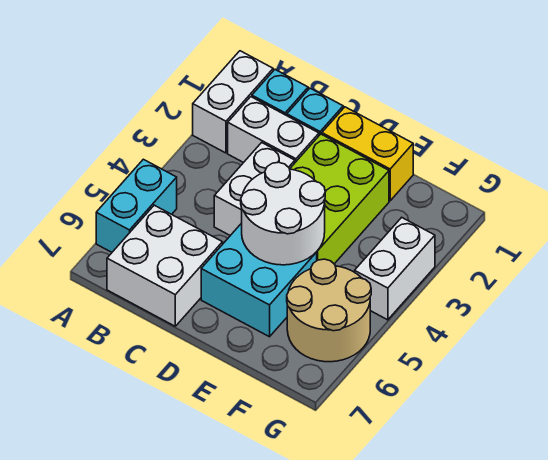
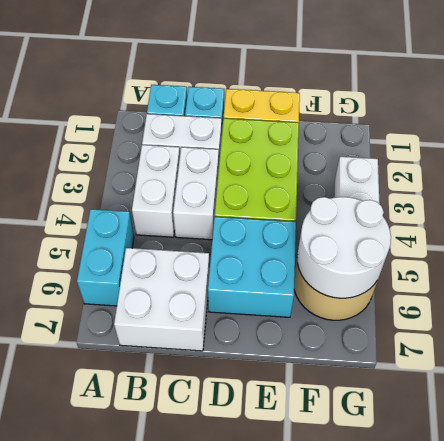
white 1x2 brick [193,51,273,153] -> white 1x2 brick moved to [132,145,180,237]
white 2x2 round brick [241,162,325,265] -> white 2x2 round brick moved to [297,197,391,298]

